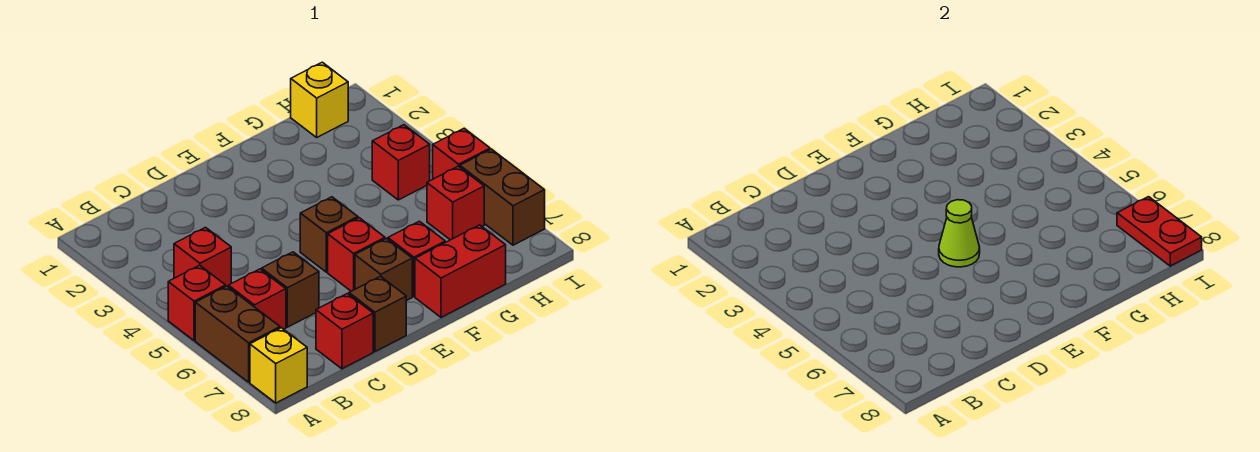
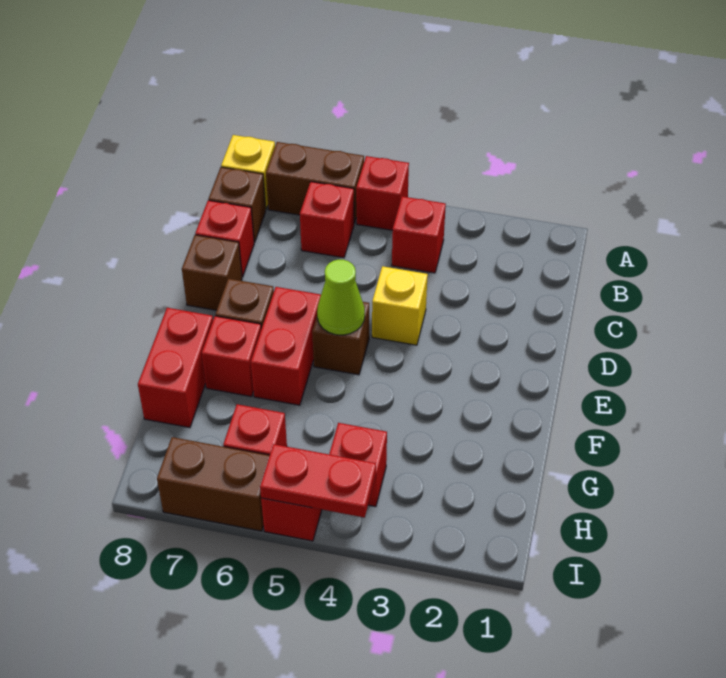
brown 1x1 brick [262,252,319,327] -> brown 1x1 brick moved to [209,167,266,243]
red 1x1 brick [328,218,385,291] -> red 1x2 brick [251,287,321,405]
yellow 1x1 brick [291,62,348,137] -> yellow 1x1 brick moved to [372,266,428,345]
red 1x2 plate [1117,197,1202,266] -> red 1x2 plate moved to [260,444,376,518]

